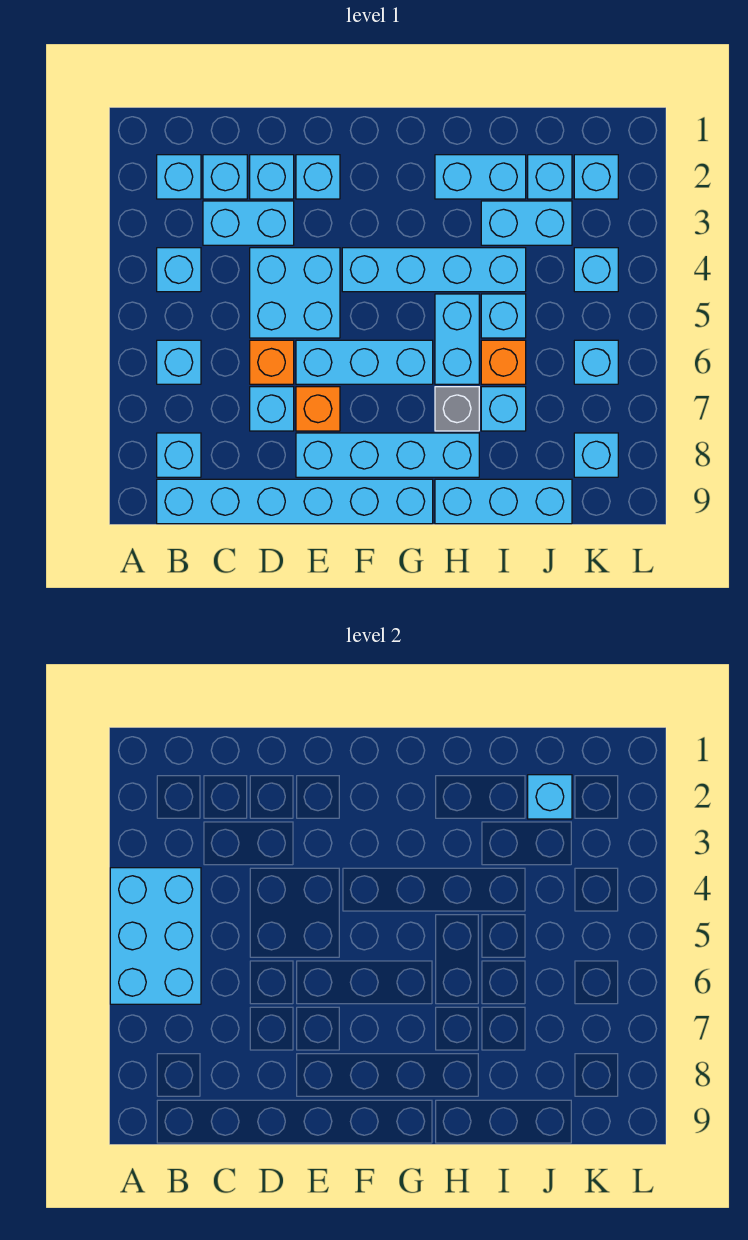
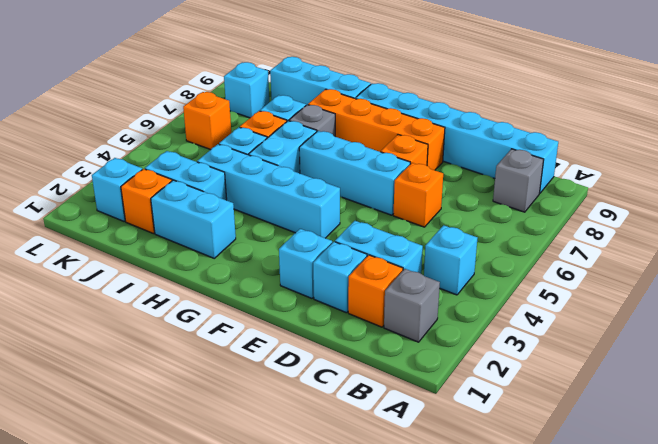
cyan 2x3 brick [110,868,201,1004] -> none
cyan 1x1 brick [157,155,201,199] -> grey 1x1 brick [384,269,440,342]
cyan 1x1 brick [157,340,201,384] -> none
cyan 1x1 brick [157,433,201,477] -> grey 1x1 brick [493,149,544,212]
cyan 1x1 brick [203,155,247,199] -> orange 1x1 brick [348,255,403,327]
cyan 2x2 brick [250,248,340,338] -> none
cyan 1x1 brick [250,387,294,431] -> none
cyan 1x4 brick [296,433,479,477] -> orange 1x4 brick [308,89,445,170]
cyan 1x1 brick [528,155,572,199] -> orange 1x1 brick [121,169,172,234]
cyan 1x1 brick [528,775,572,819] -> none
cyan 1x1 brick [574,248,618,292] -> none
cyan 1x1 brick [574,340,618,384] -> orange 1x1 brick [183,92,231,150]

